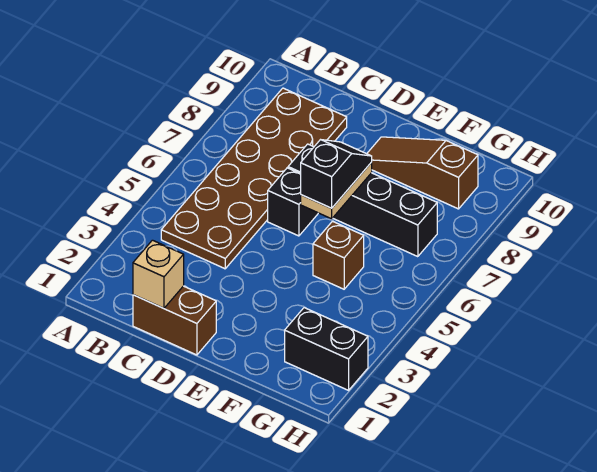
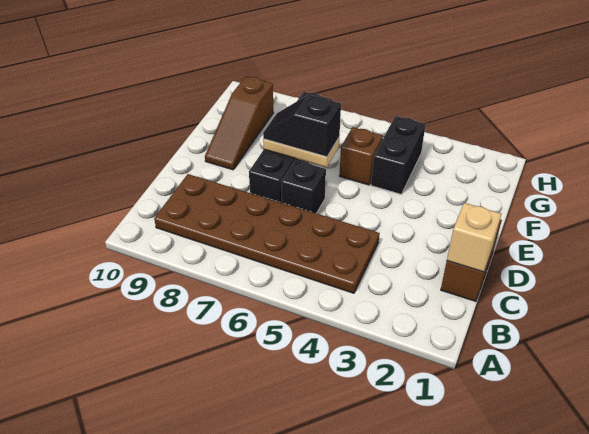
black 1x2 brick [285,308,368,390] -> black 1x2 brick moved to [371,116,426,194]

